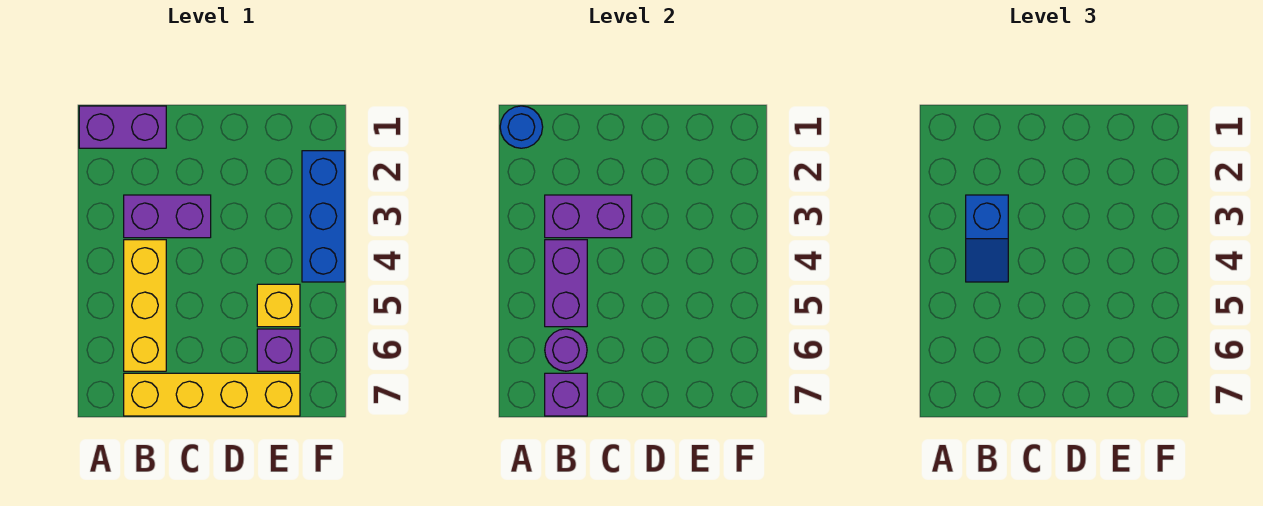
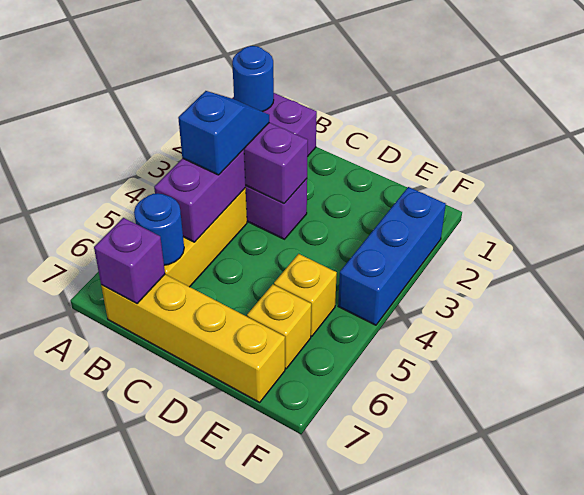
blue 1x2 slope [966,195,1008,282] -> blue 1x2 slope turned to [178,91,269,175]
purple 1x1 round brick [545,329,587,371] -> blue 1x1 round brick [134,193,184,265]
purple 1x1 brick [257,329,300,371] -> yellow 1x1 brick [247,284,311,369]

